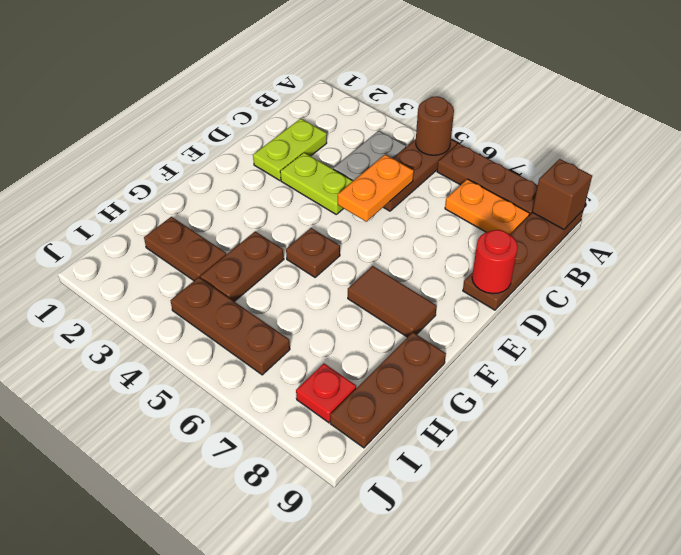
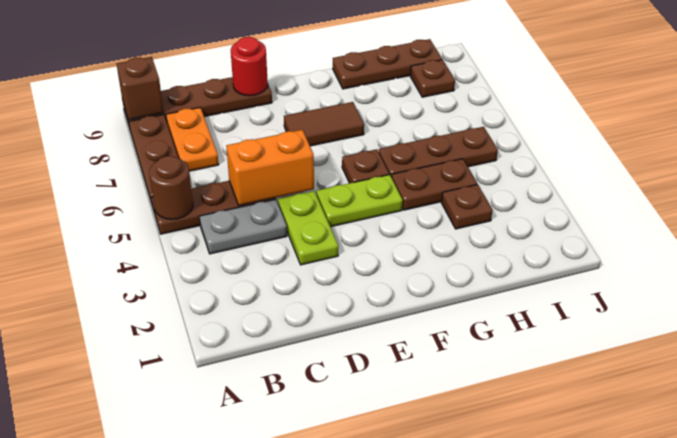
lime 1x2 plate [253,119,327,180] -> lime 1x2 plate moved to [316,175,403,227]
orange 1x2 plate [338,155,414,222] -> orange 1x2 brick [226,130,314,206]
brown 1x2 tile [348,266,437,337] -> brown 1x2 tile turned to [284,102,364,146]
brown 1x2 plate [144,217,226,281] -> brown 1x1 plate [442,185,492,229]
brown 1x3 plate [171,277,290,375] -> brown 1x3 plate turned to [379,127,498,177]
red 1x1 plate [296,364,356,423] -> brown 1x1 plate [410,60,455,97]

